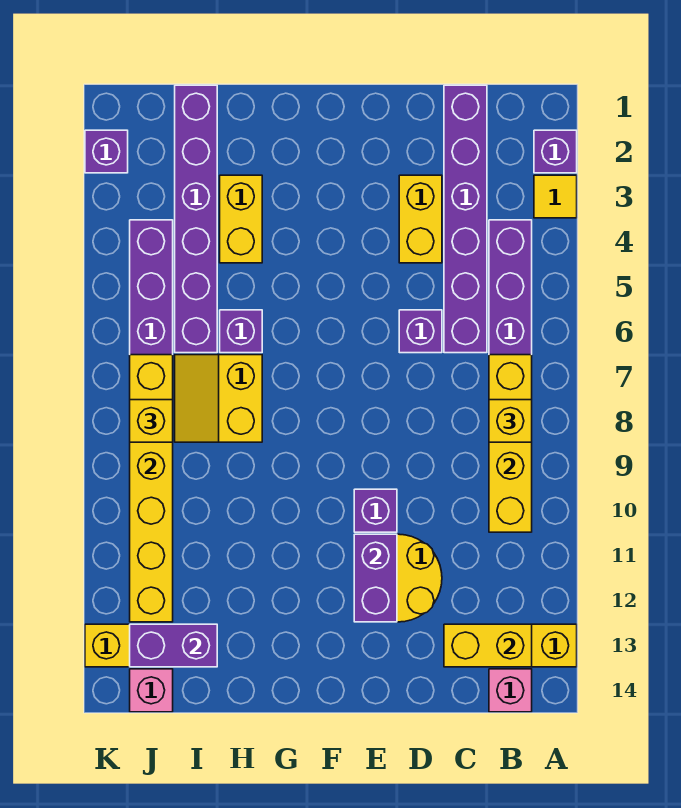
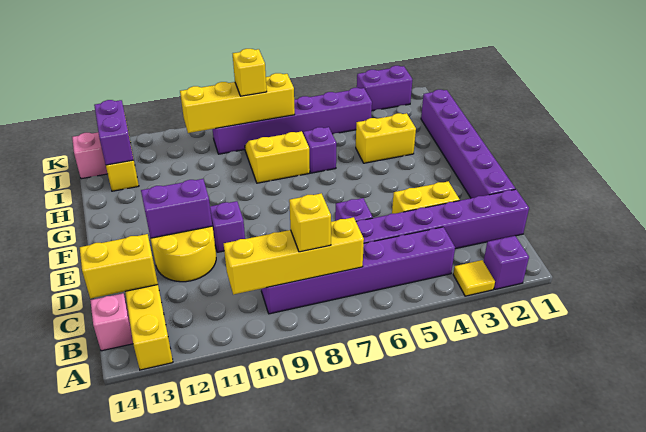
yellow 1x2 brick [444,624,532,667] -> yellow 1x2 brick turned to [80,234,158,299]
purple 1x6 brick [175,85,217,353] -> purple 1x6 brick turned to [421,90,515,198]
yellow 1x6 brick [130,355,173,622] -> yellow 1x4 brick [180,73,295,133]
purple 1x1 brick [85,130,128,173] -> purple 1x2 brick [357,66,413,111]

